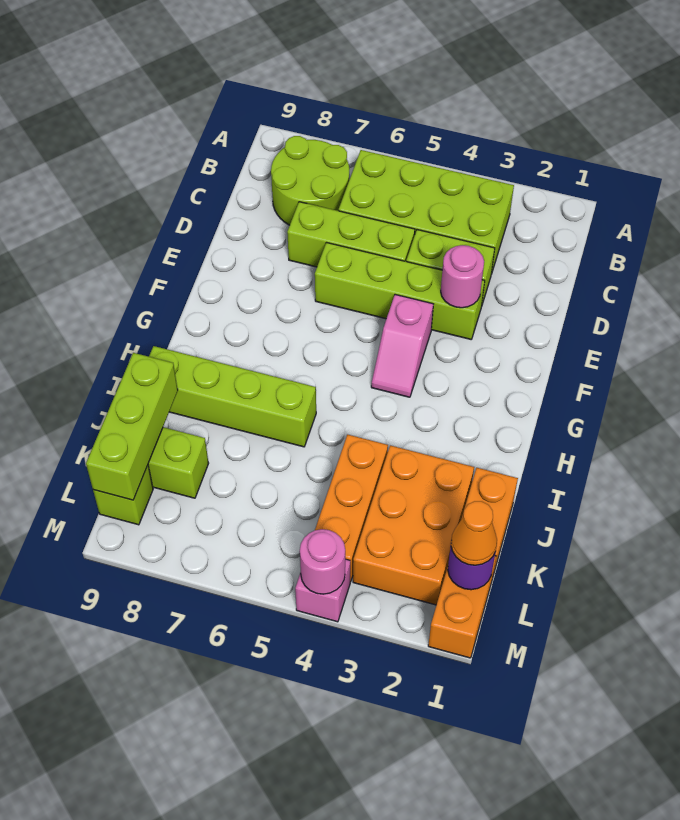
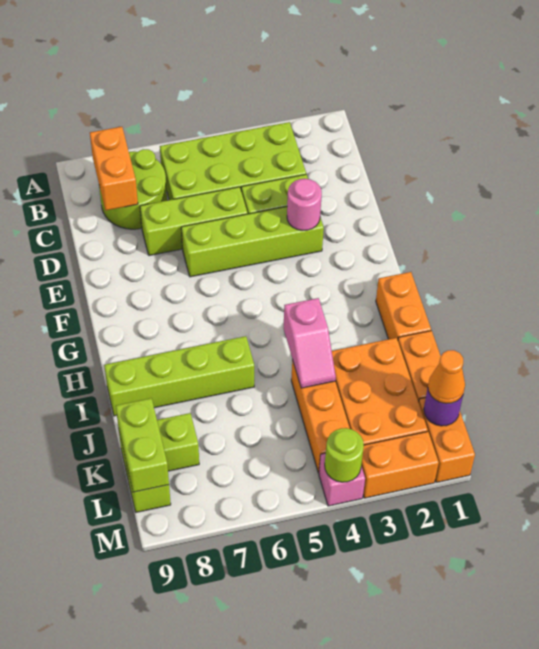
none -> orange 1x2 brick [90,127,138,210]
pink 1x2 slope [371,295,433,397] -> pink 1x2 slope moved to [284,298,336,388]
none -> orange 1x2 brick [376,272,431,340]
lime 1x3 brick [86,353,178,500] -> lime 1x2 brick [116,398,169,492]
none -> orange 1x2 brick [361,431,439,498]
pink 1x1 round brick [300,529,345,594] -> lime 1x1 round brick [325,428,364,482]

